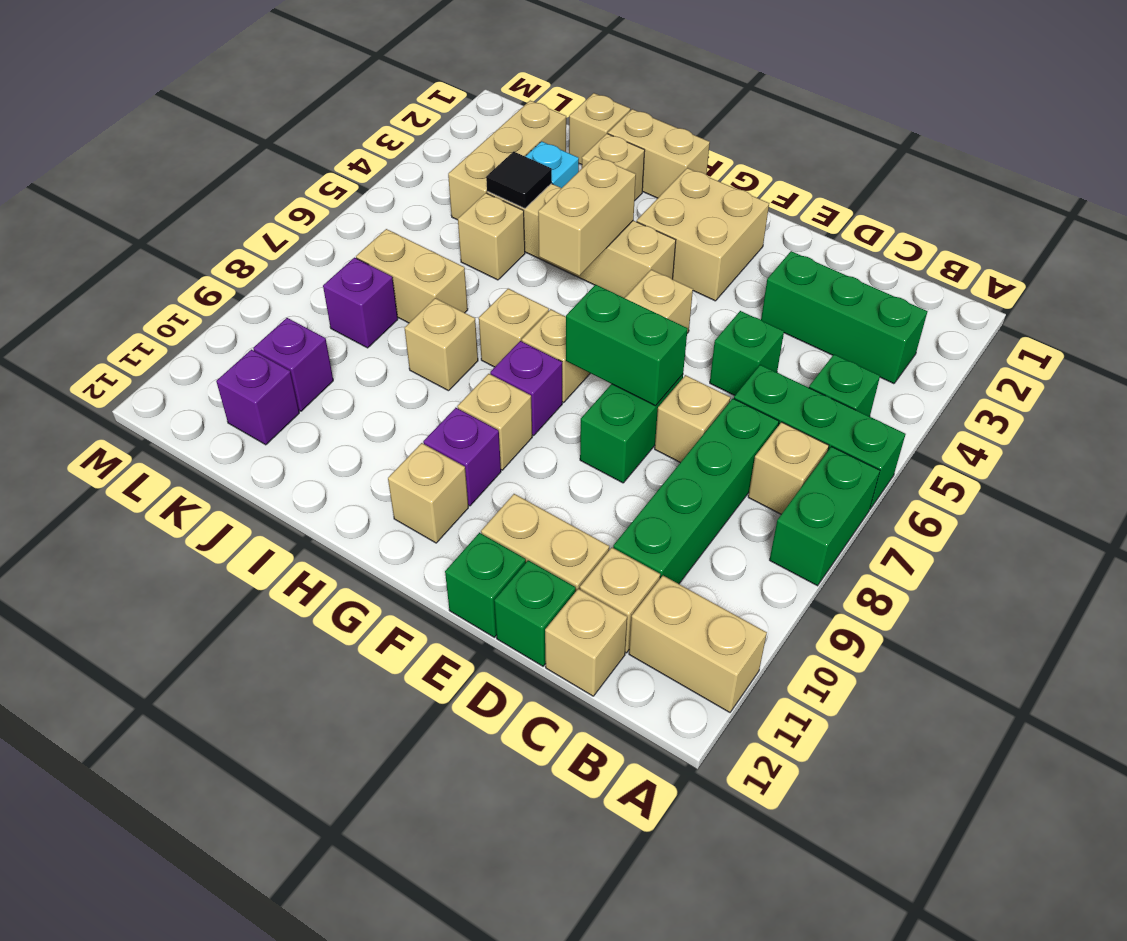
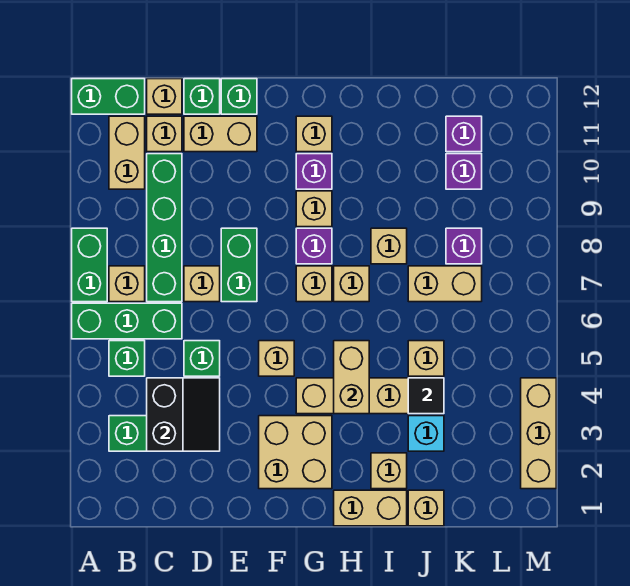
tan 1x2 brick [629,576,767,712] -> tan 1x2 brick turned to [109,116,145,189]
none -> black 2x2 slope [147,378,220,451]
green 1x2 brick [566,285,688,406] -> green 1x2 brick moved to [72,79,145,114]
tan 1x3 brick [448,101,566,220] -> tan 1x3 brick moved to [521,378,556,489]

